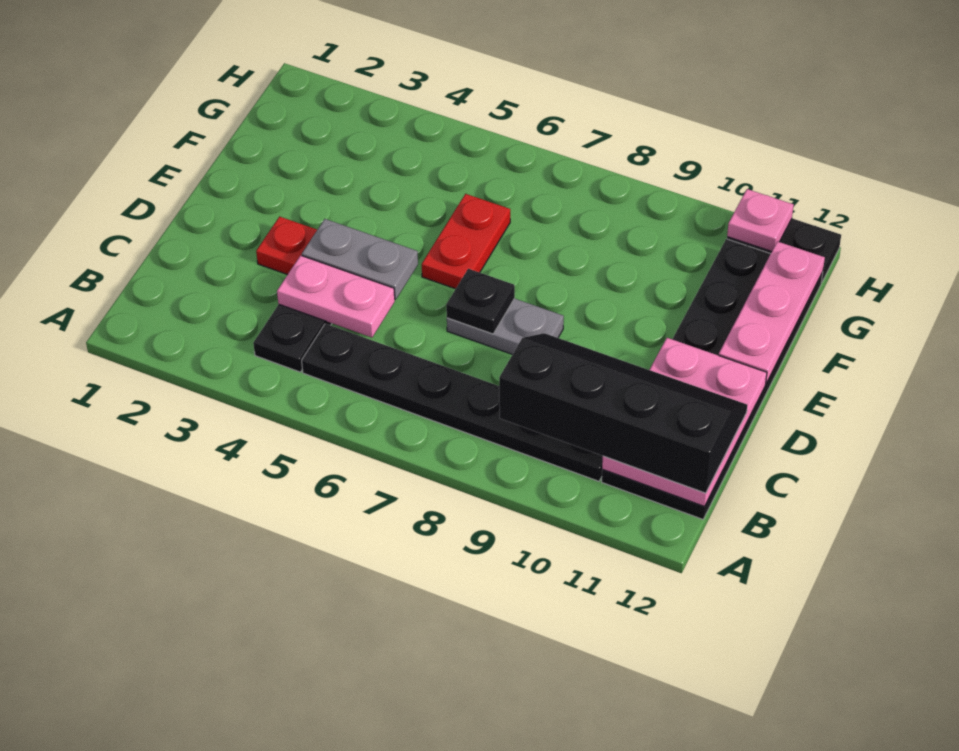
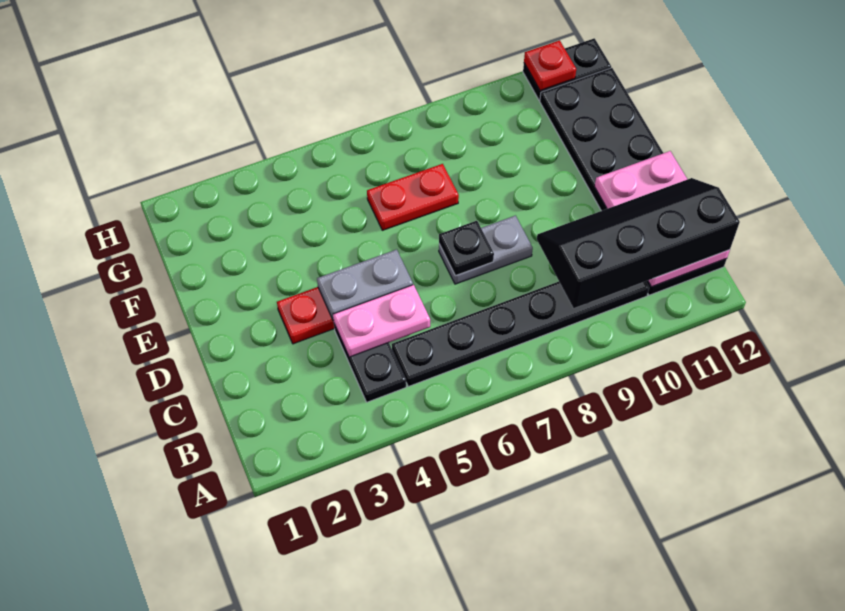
red 1x2 plate [422,194,510,289] -> red 1x2 plate turned to [367,164,459,230]
pink 1x3 plate [719,241,825,383] -> none
pink 1x1 plate [727,189,794,252] -> red 1x1 plate [524,40,576,91]

